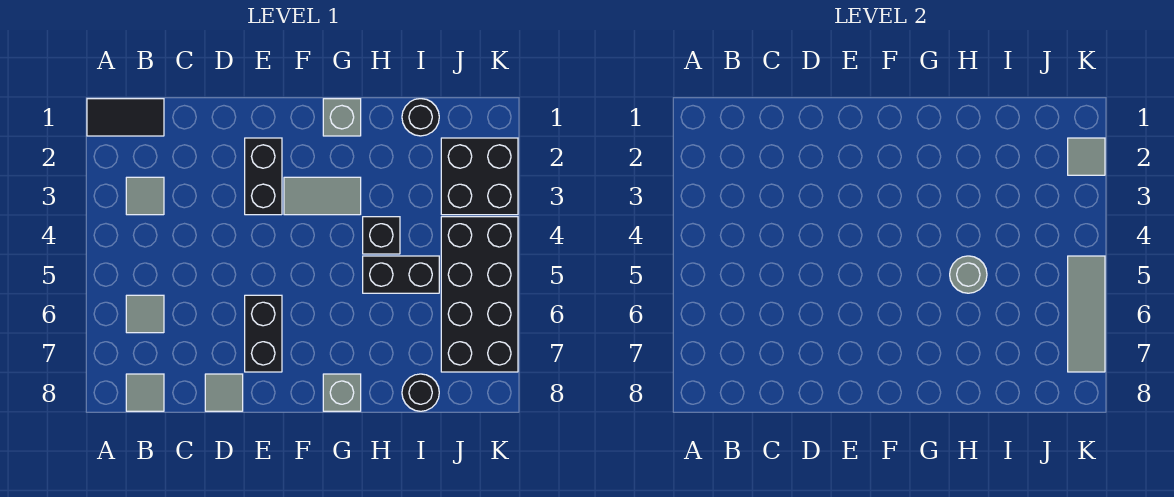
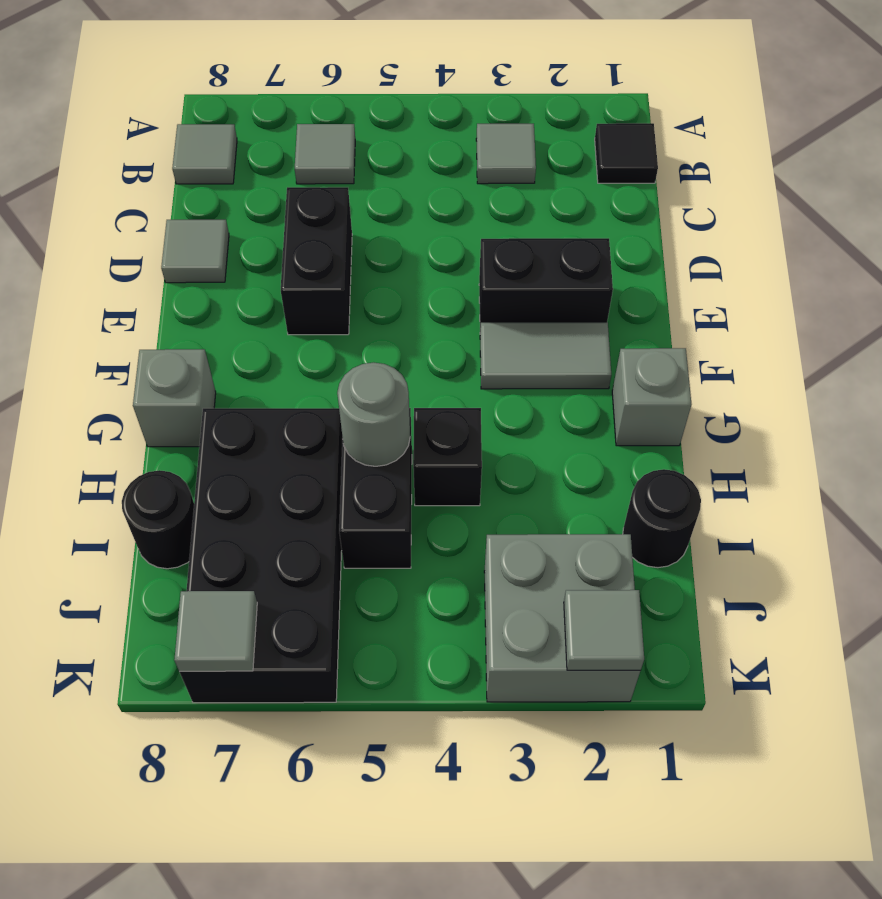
black 1x2 tile [87,99,164,136] -> black 1x1 tile [595,123,658,183]
black 1x2 brick [245,295,282,372] -> black 1x2 brick turned to [281,187,352,335]
grey 1x2 tile [284,177,361,215] -> grey 1x2 tile turned to [480,323,611,389]
black 2x2 brick [441,138,518,215] -> grey 2x2 brick [484,534,640,702]
black 2x4 brick [441,217,518,372] -> black 2x4 brick turned to [180,408,343,703]
grey 1x3 tile [1068,256,1105,372] -> grey 1x1 tile [174,591,257,672]

